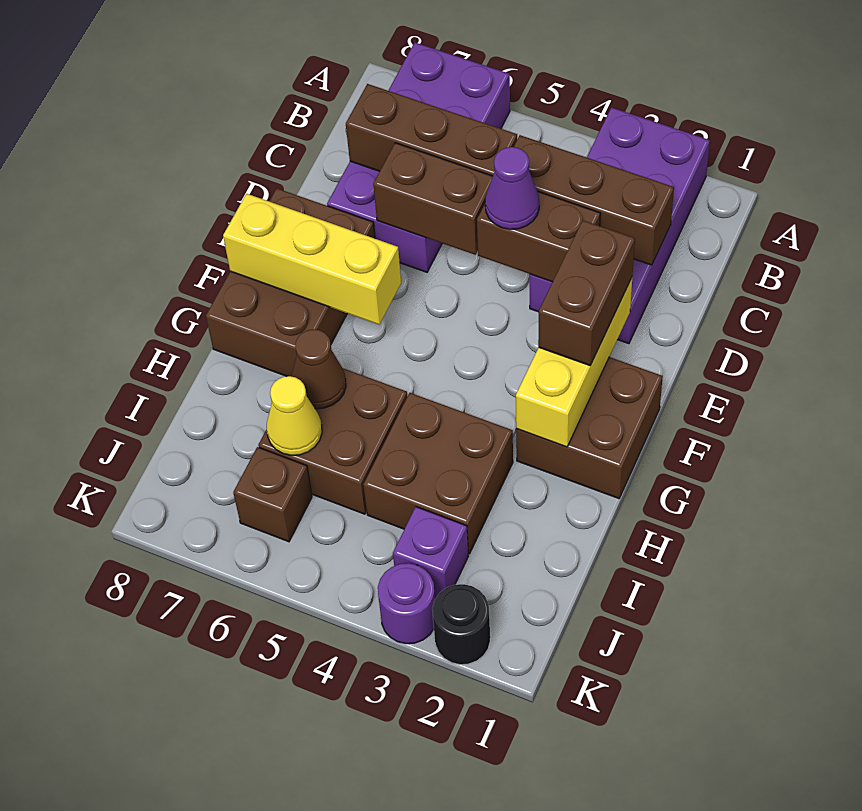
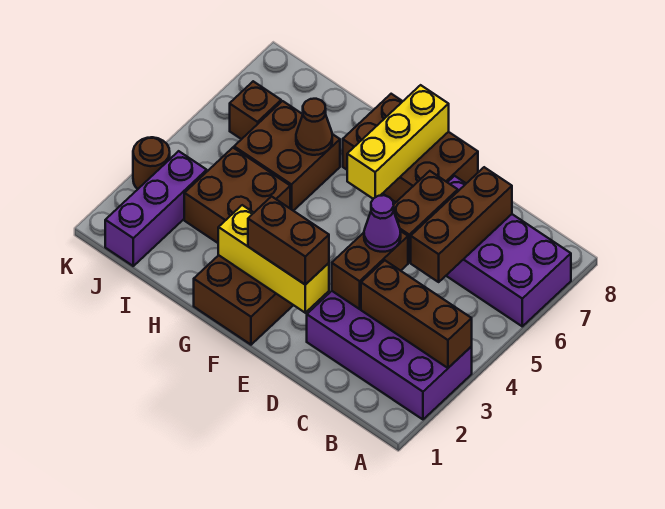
brown 1x3 brick [514,135,674,265] -> brown 1x3 brick turned to [361,260,472,368]
yellow 1x1 cone [267,376,322,455] -> none
purple 1x1 brick [393,507,468,598] -> purple 1x3 brick [105,151,207,266]
black 1x1 round brick [432,584,490,665] -> none
purple 1x1 round brick [378,563,435,644] -> brown 1x1 round brick [133,137,170,189]

